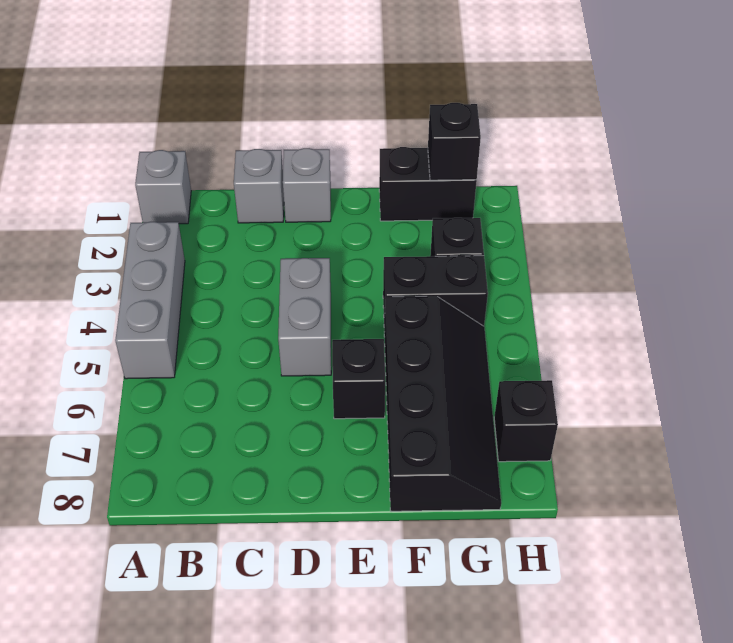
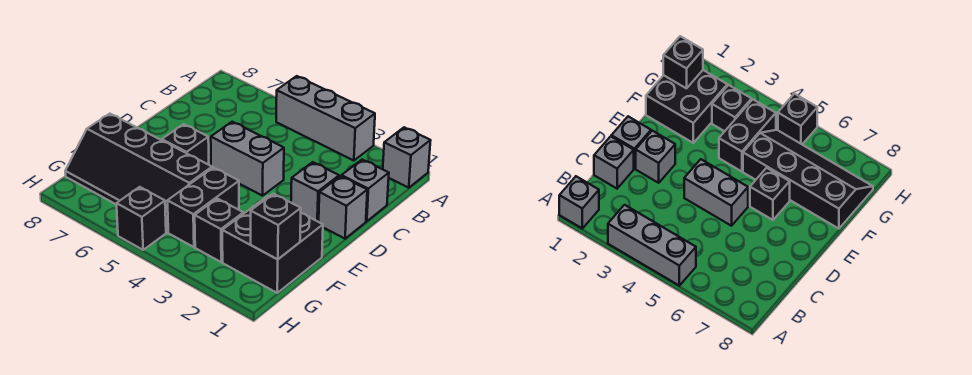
none -> grey 1x1 brick [291,162,339,222]
black 1x2 brick [379,147,477,221] -> black 2x2 brick [222,196,323,293]
black 1x1 brick [494,380,558,462] -> black 1x1 brick moved to [116,187,166,250]

